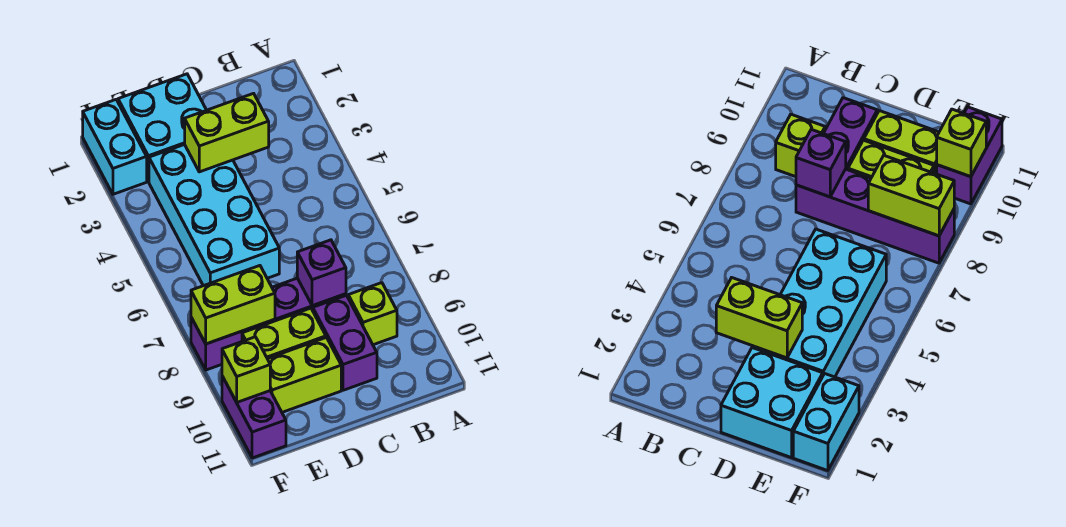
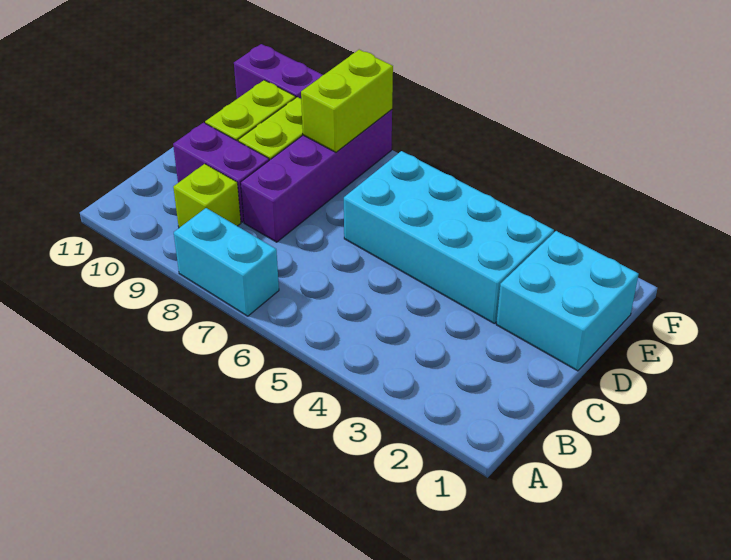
lime 1x2 brick [185,93,269,172] -> none
purple 1x1 brick [297,240,346,306] -> none
cyan 1x2 brick [83,100,147,194] -> cyan 1x2 brick moved to [174,208,279,316]
lime 1x1 brick [222,337,270,402] -> none

